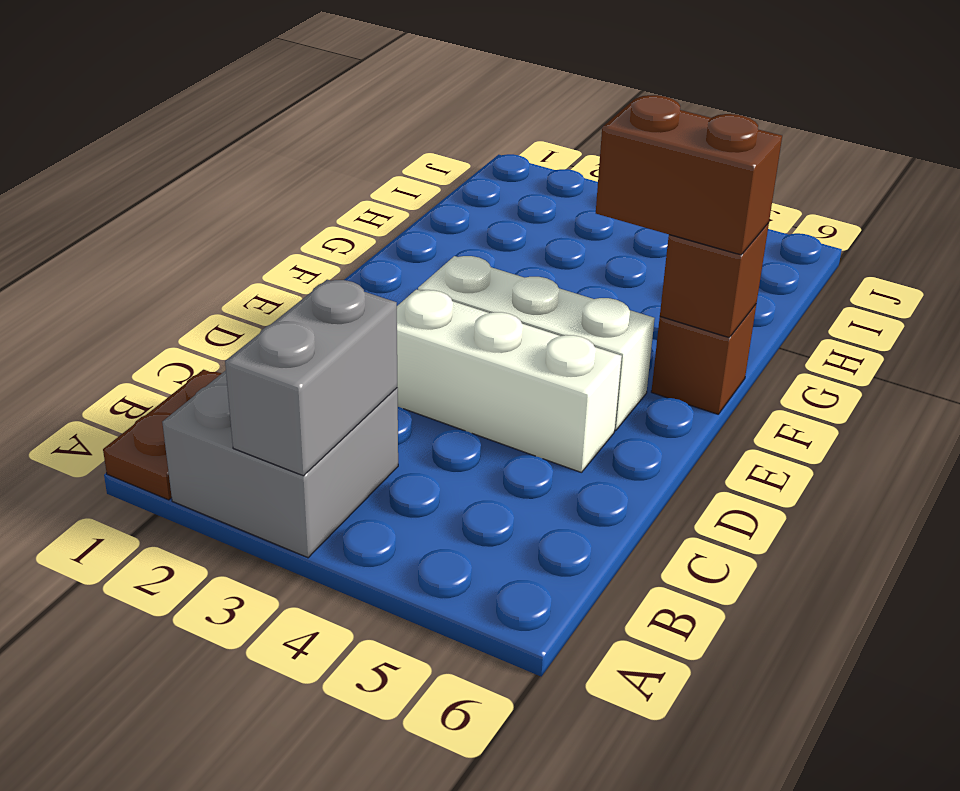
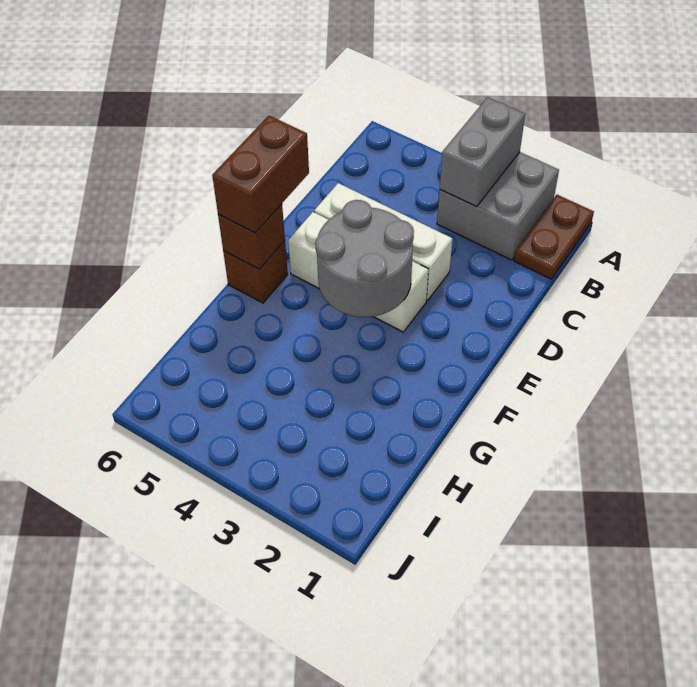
none -> grey 2x2 round brick [315,200,414,317]
brown 1x2 brick [596,95,782,255] -> brown 1x2 brick turned to [212,116,309,233]

